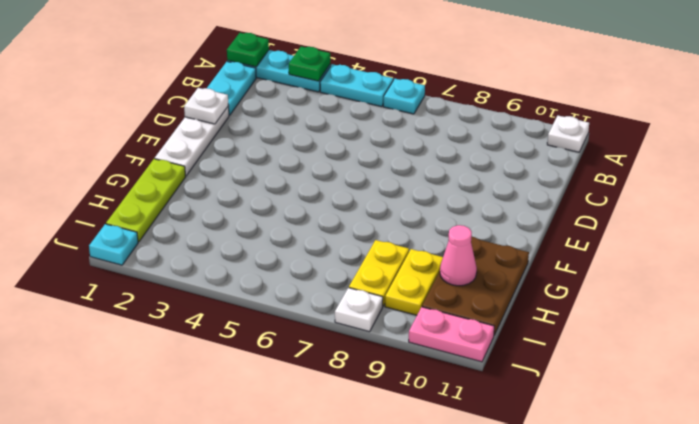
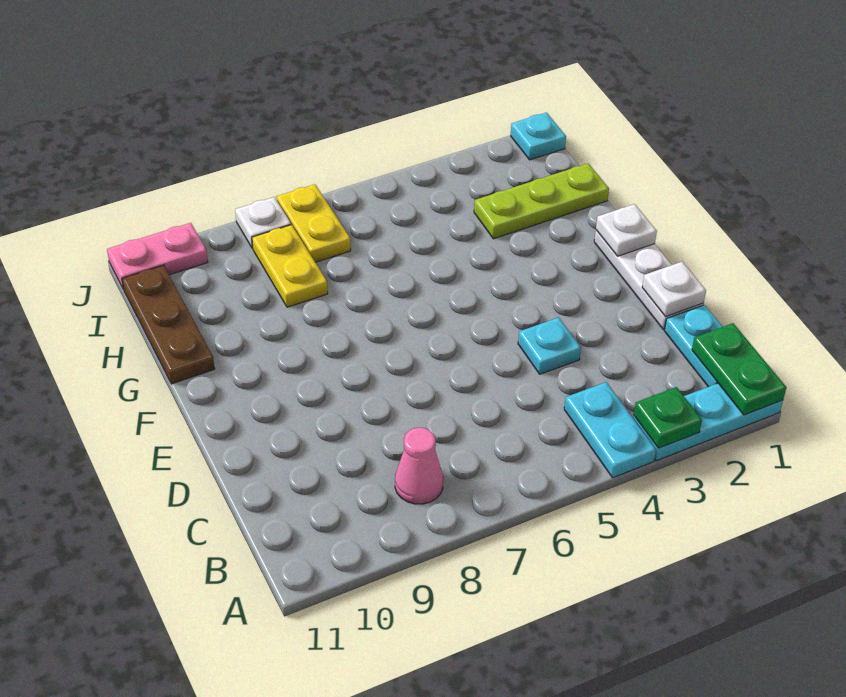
green 1x1 plate [227,33,269,67] -> green 1x2 plate [692,323,786,415]
cyan 1x2 plate [320,64,393,107] -> cyan 1x2 plate turned to [564,382,656,478]
cyan 1x1 plate [383,79,425,114] -> cyan 1x1 plate moved to [518,317,581,374]
white 1x1 plate [547,116,589,152] -> white 1x1 plate moved to [596,204,657,256]
lime 1x3 plate [106,159,186,242] -> lime 1x3 plate turned to [474,163,609,239]
brown 2x3 plate [422,237,529,335] -> brown 1x3 plate [122,265,215,384]
yellow 1x2 plate [385,249,443,315] -> yellow 1x2 plate moved to [277,184,351,262]
pink 1x1 cone [440,225,477,286] -> pink 1x1 cone moved to [395,428,443,504]

